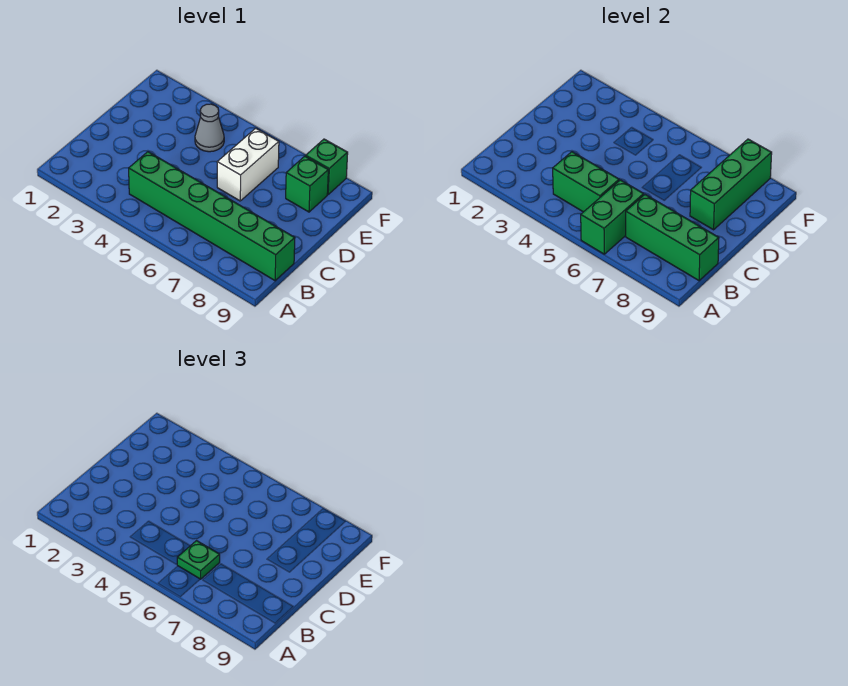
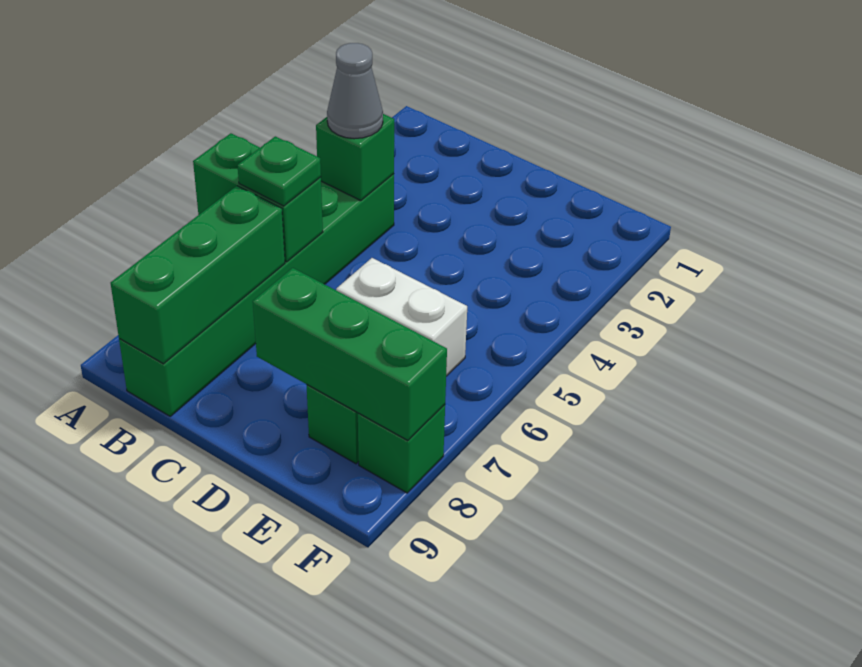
green 1x2 brick [553,152,619,212] -> green 1x1 brick [316,114,394,201]
grey 1x1 cone [195,104,224,152] -> grey 1x1 cone moved to [327,43,383,139]

